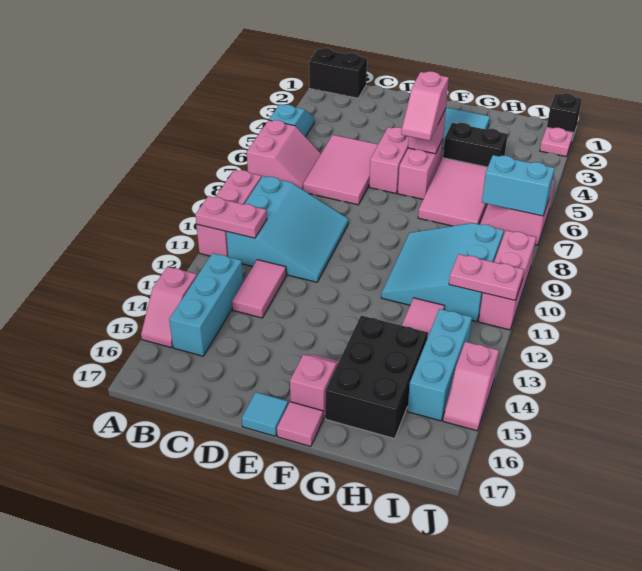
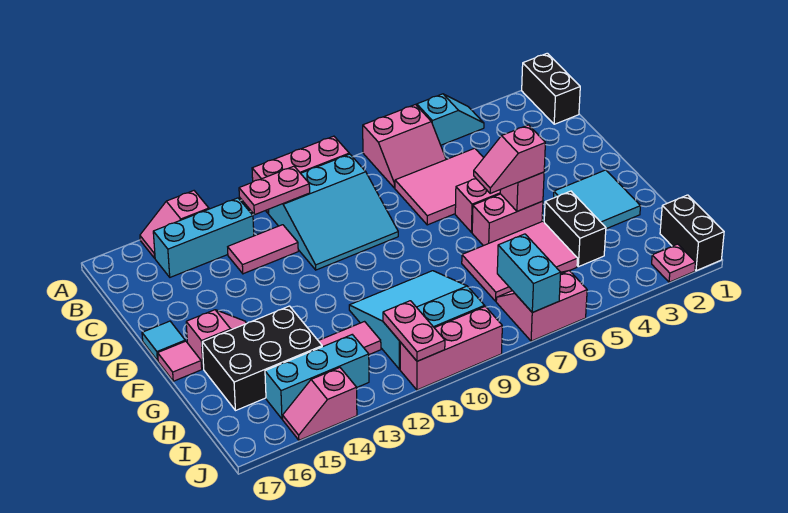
pink 1x2 plate [195,196,267,238] -> pink 1x2 plate turned to [239,166,310,215]
black 1x1 brick [547,93,582,139] -> black 1x2 brick [660,195,724,271]

